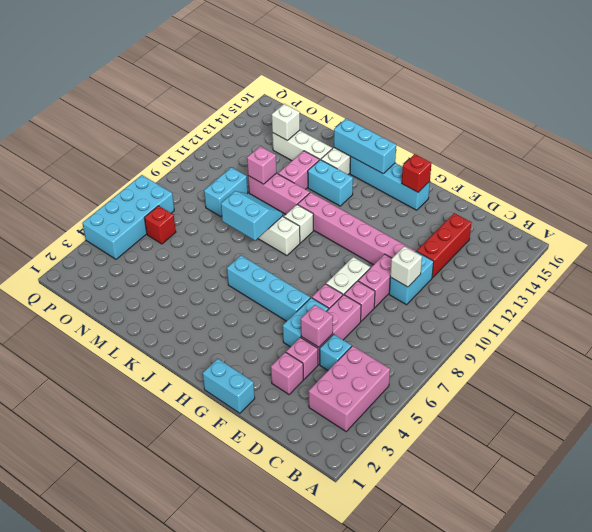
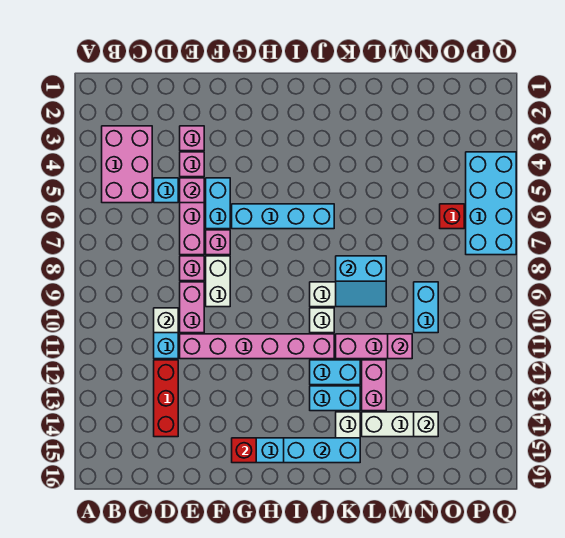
cyan 1x2 brick [203,359,255,413] -> cyan 1x2 brick moved to [310,360,360,385]

